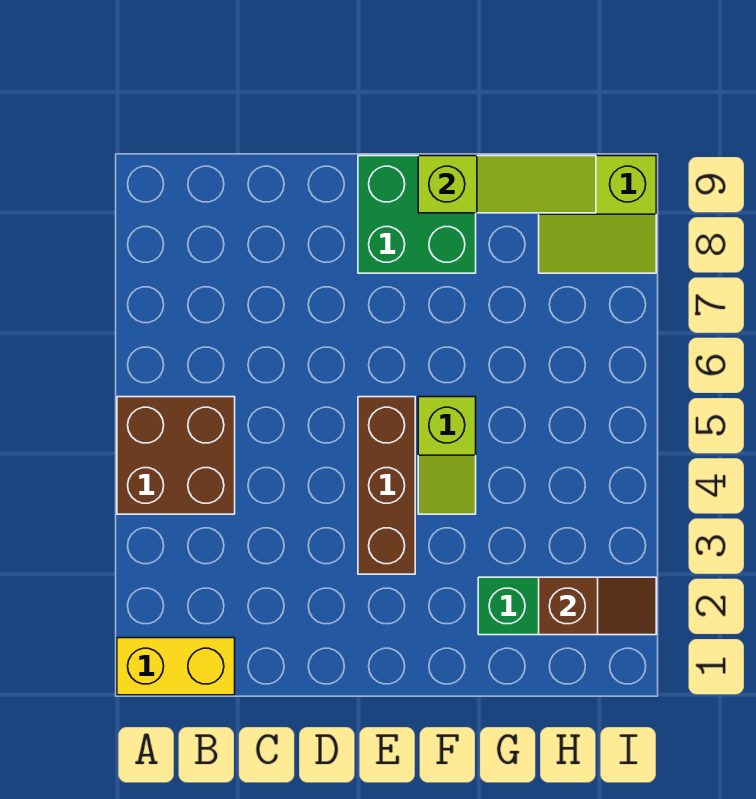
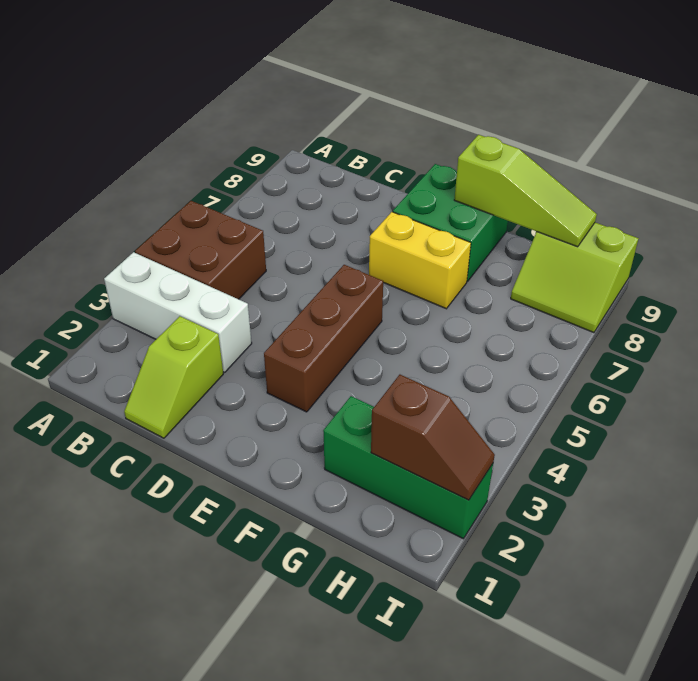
yellow 1x2 brick [117,638,235,695] -> yellow 1x2 brick moved to [369,212,471,309]
none -> white 1x3 brick [104,252,252,373]
lime 1x2 slope [418,397,476,514] -> lime 1x2 slope moved to [124,316,223,438]

